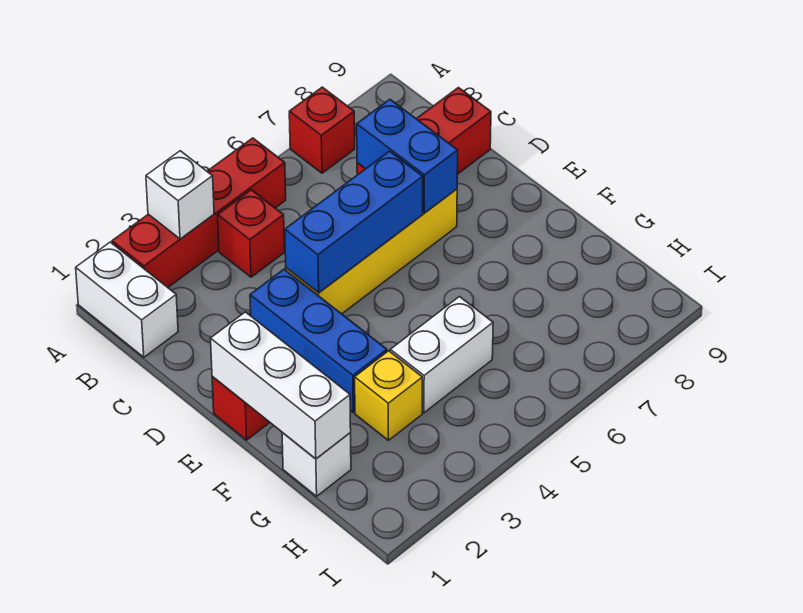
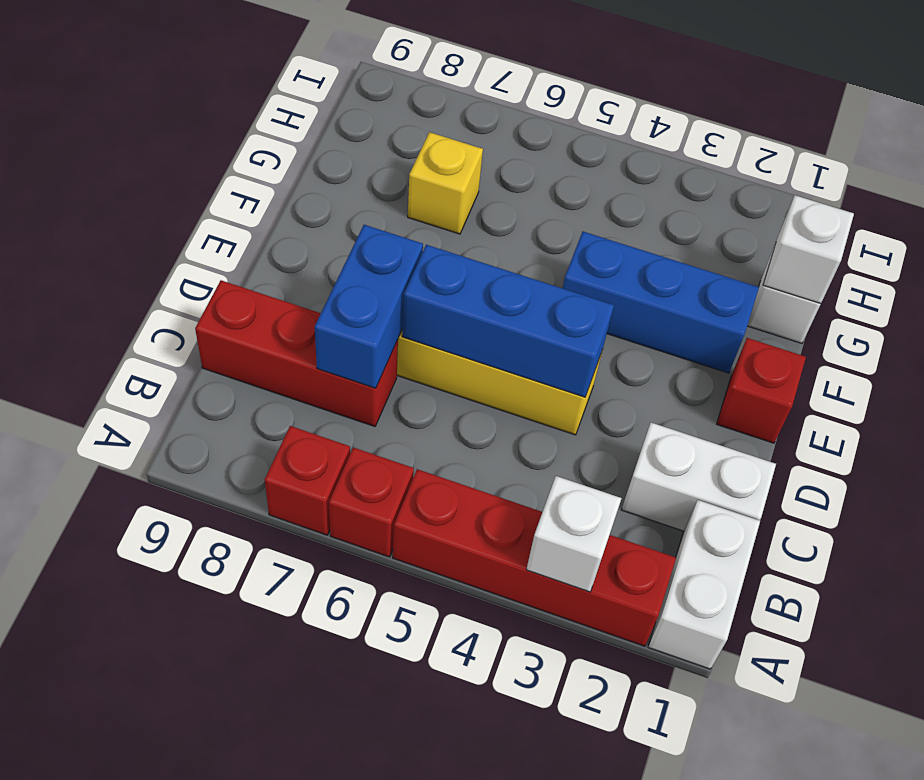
red 1x1 brick [218,190,285,277] -> red 1x1 brick moved to [329,447,414,557]
blue 1x3 brick [250,269,387,412] -> blue 1x3 brick turned to [563,232,759,373]
white 1x3 brick [211,312,351,459] -> white 1x1 brick [763,195,854,303]
yellow 1x1 brick [355,351,422,440] -> yellow 1x1 brick moved to [408,132,483,234]
white 1x2 brick [390,297,493,413] -> white 1x2 brick moved to [621,423,776,531]

